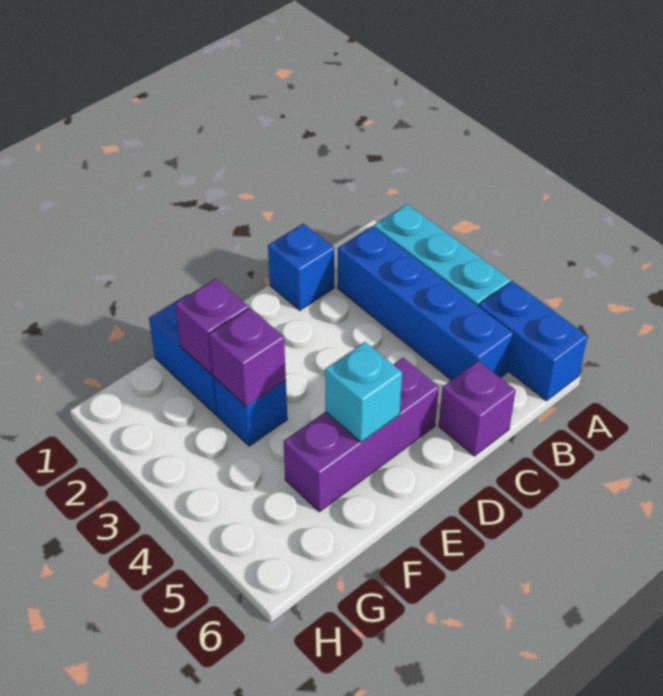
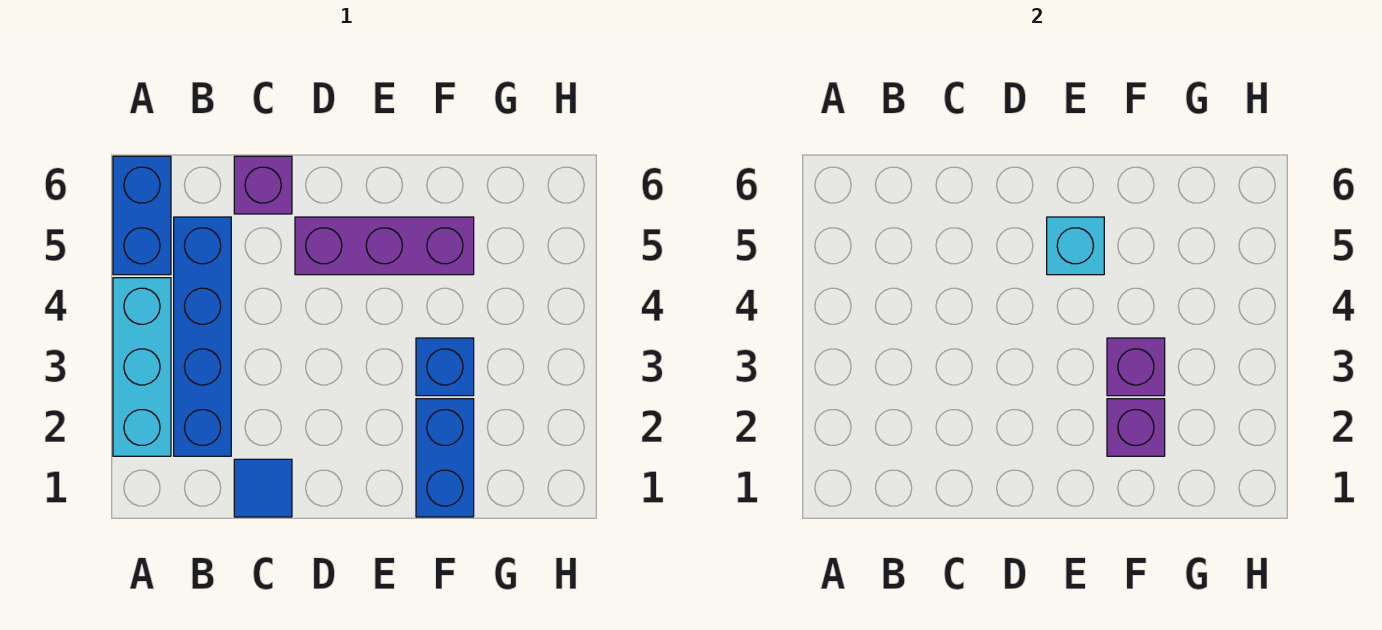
blue 1x1 brick [268,223,334,310] -> blue 1x1 tile [234,459,292,517]

